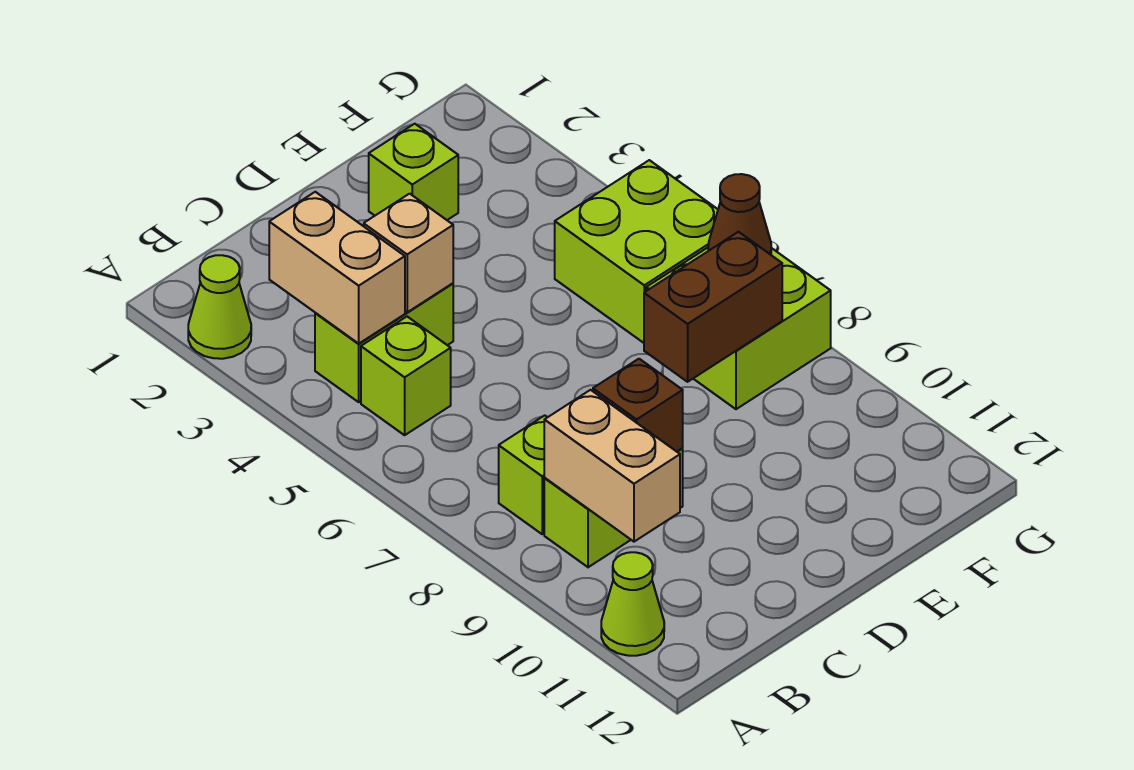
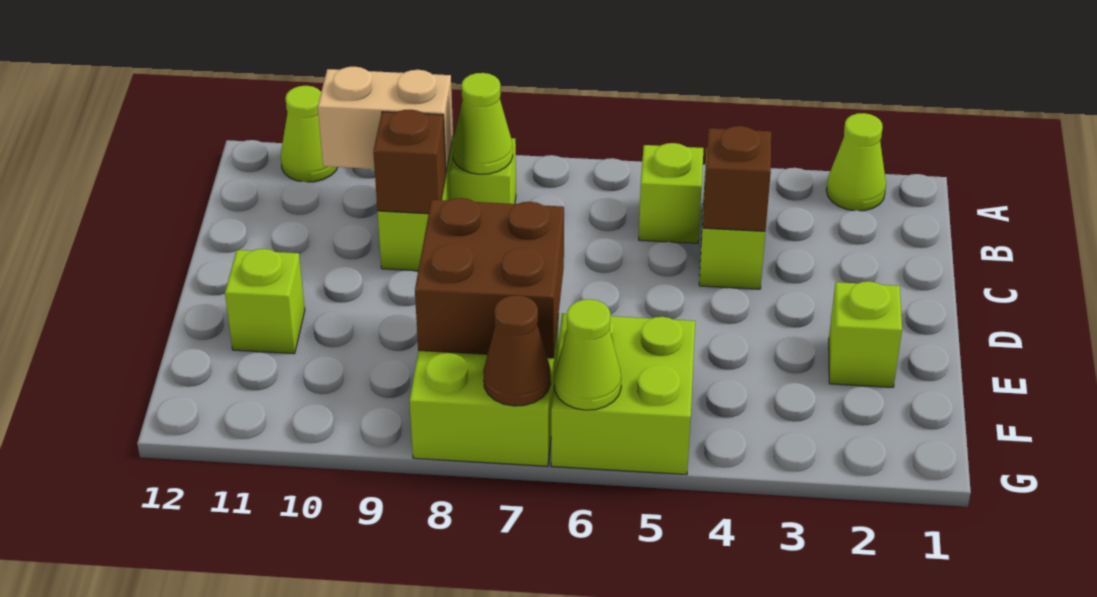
tan 1x2 brick [269,192,405,343] -> none
none -> lime 1x1 cone [452,73,513,174]
tan 1x1 brick [364,194,453,312] -> brown 1x1 brick [703,126,771,231]
brown 1x2 brick [644,232,782,382] -> brown 2x2 brick [415,198,564,358]
none -> lime 1x1 brick [225,249,305,354]
none -> lime 1x1 cone [554,299,621,410]

